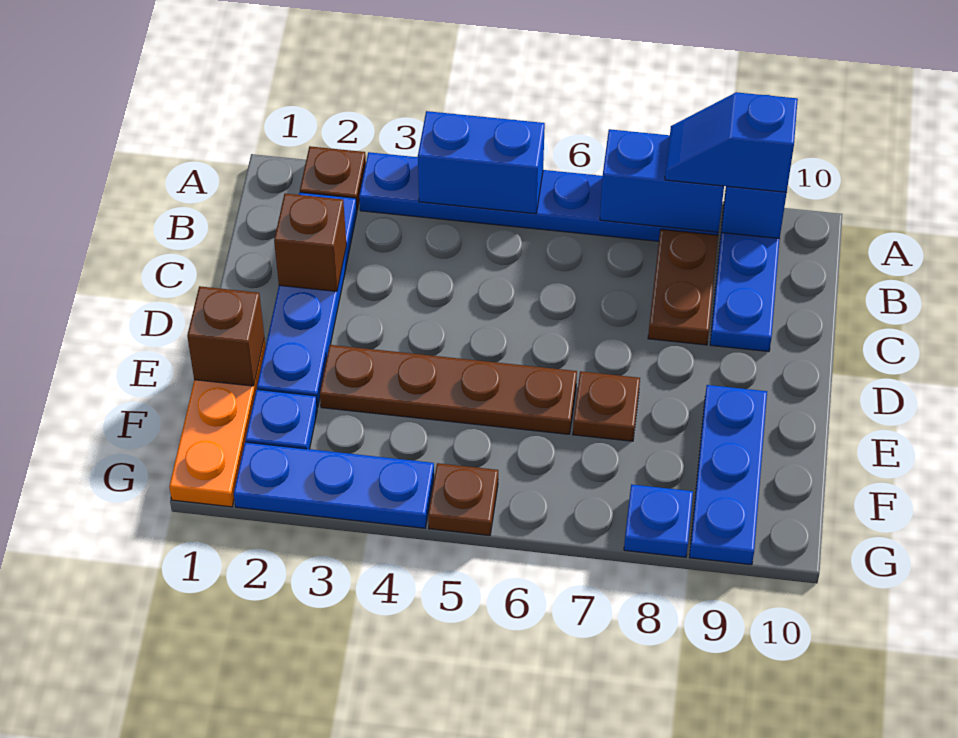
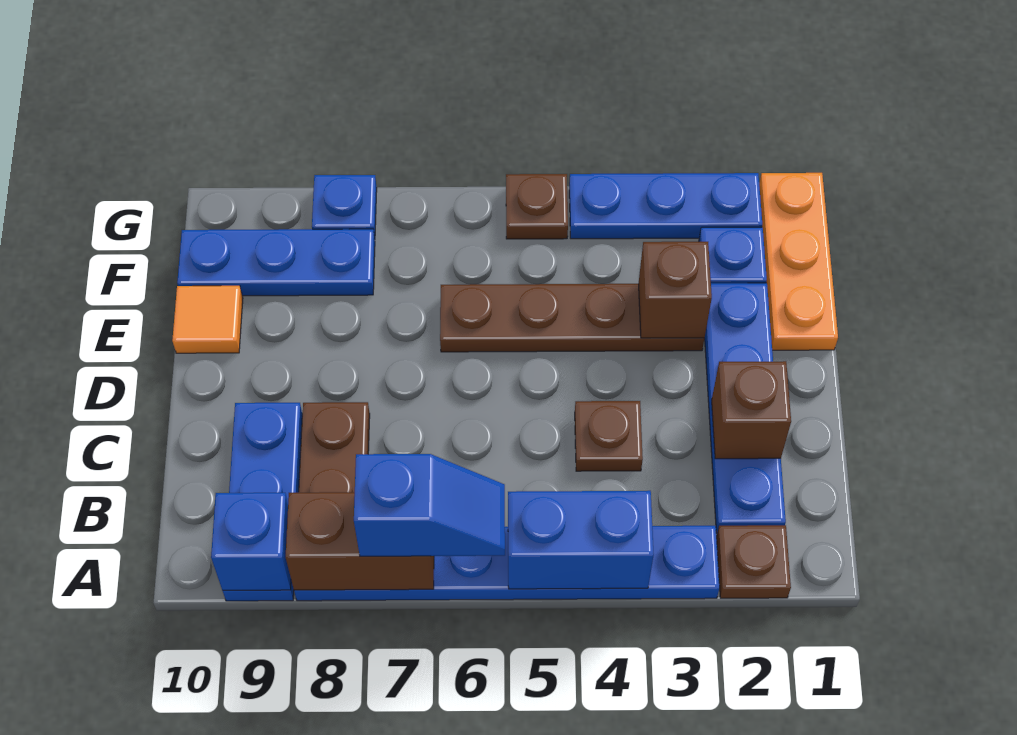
blue 1x2 brick [600,129,724,232] -> brown 1x2 brick [286,492,434,590]
blue 1x2 slope [665,92,798,192] -> blue 1x2 slope moved to [354,454,505,556]
brown 1x1 brick [187,286,264,386] -> brown 1x1 brick moved to [639,242,712,338]
brown 1x1 plate [573,371,640,441] -> brown 1x1 plate moved to [575,401,643,471]
blue 1x3 plate [690,385,767,565] -> blue 1x3 plate turned to [177,229,375,296]
none -> orange 1x1 tile [172,286,243,353]

